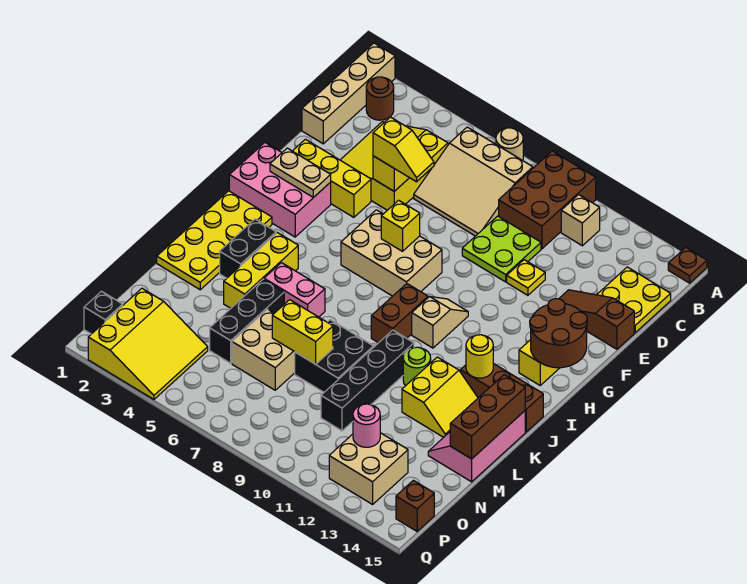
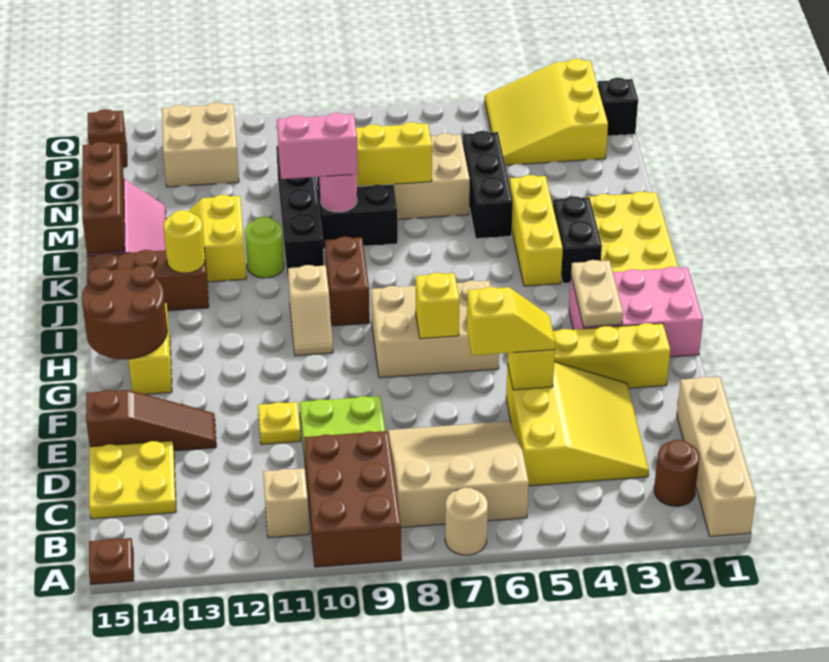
yellow 1x2 slope [373,117,434,182] -> yellow 1x2 slope turned to [467,287,555,356]
tan 1x2 plate [270,148,331,198] -> tan 1x2 plate turned to [571,260,623,327]
pink 1x2 brick [264,263,325,317] -> pink 1x2 brick moved to [277,113,358,179]
pink 1x1 round brick [353,404,380,447] -> pink 1x1 round brick moved to [320,174,357,212]

